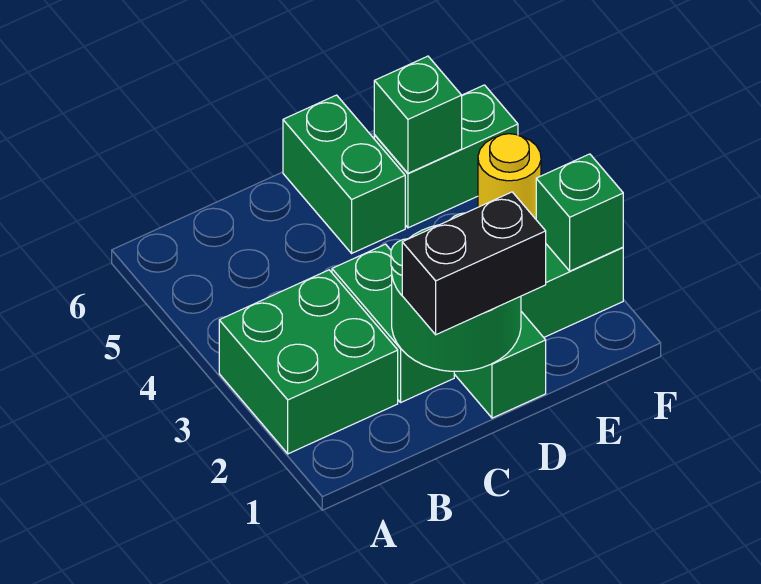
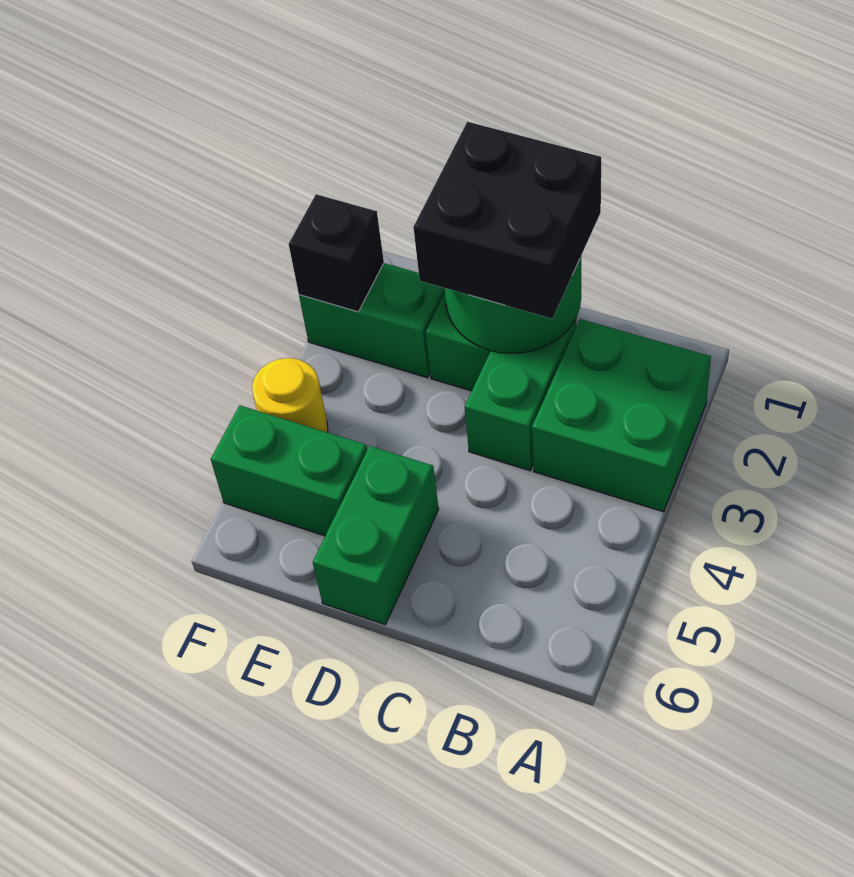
black 1x2 brick [402,192,546,335] -> black 2x2 brick [413,122,601,319]
green 1x1 brick [374,56,462,173] -> none
green 1x1 brick [536,154,623,271] -> black 1x1 brick [289,194,384,312]

